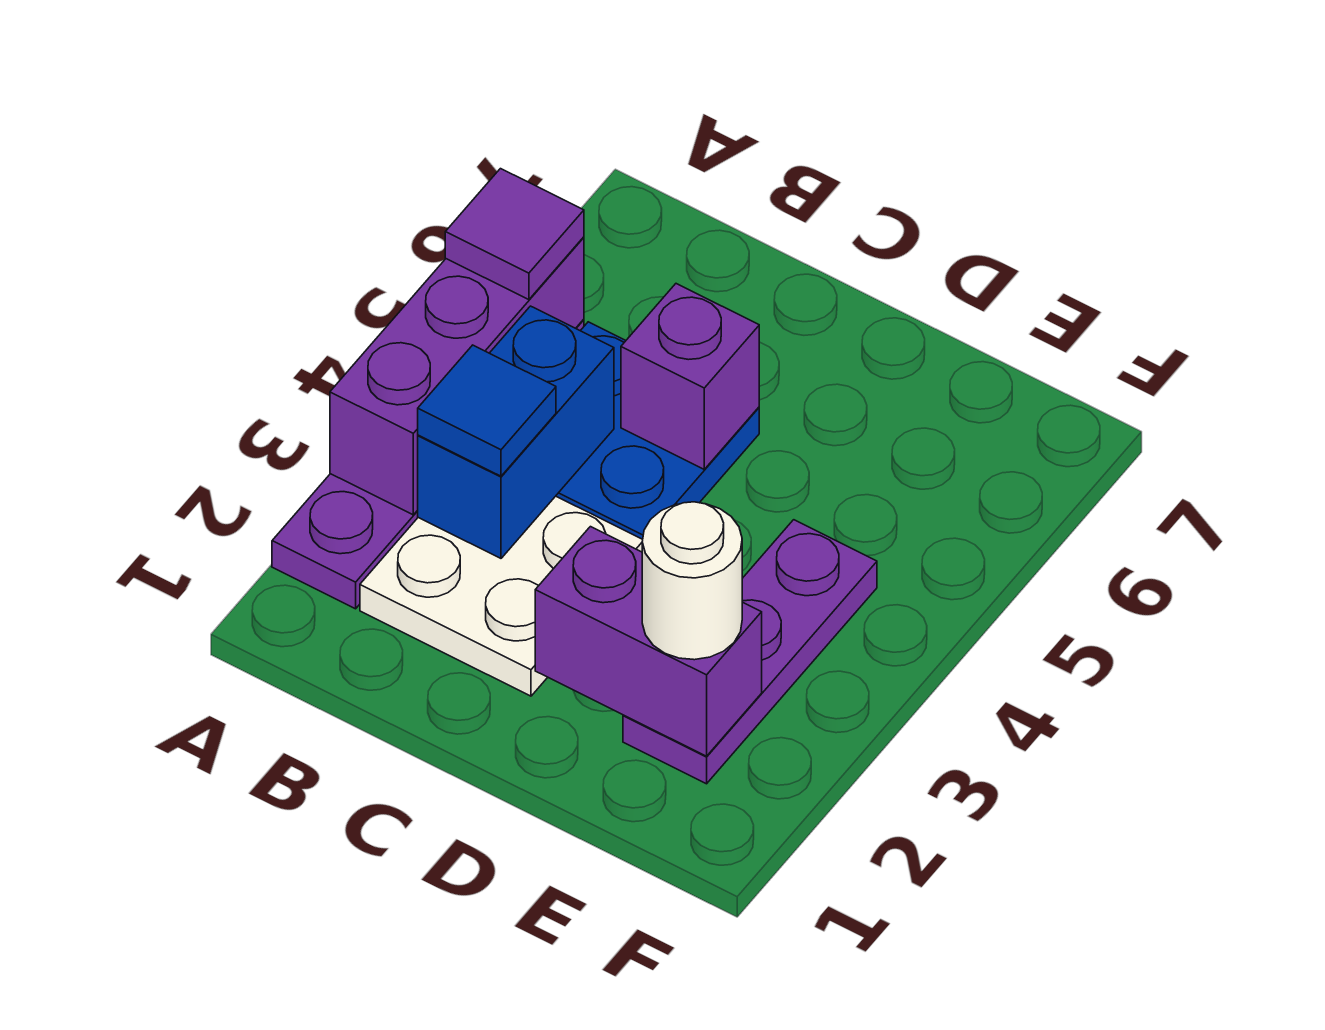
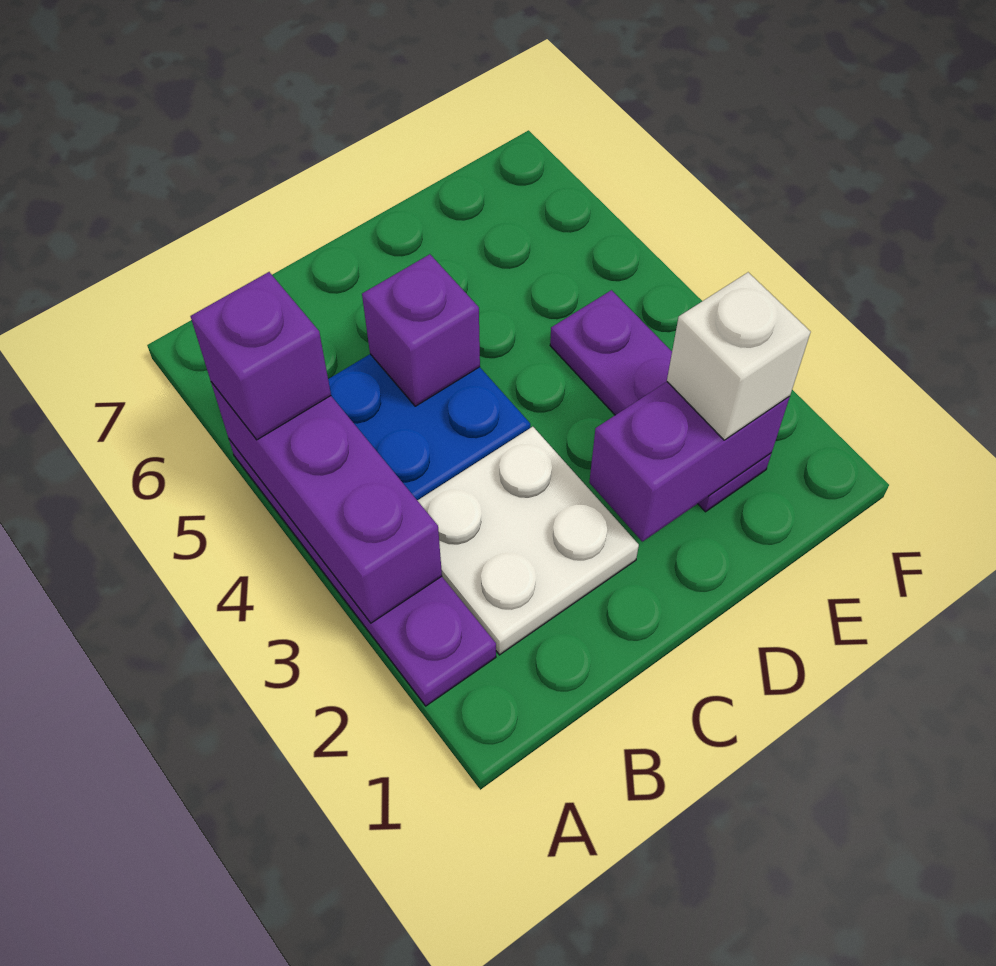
purple 1x1 tile [445,169,584,300] -> purple 1x1 brick [191,272,331,440]
blue 1x2 brick [418,306,614,558] -> none
blue 1x1 tile [418,345,556,476] -> none
white 1x1 round brick [642,502,742,660] -> white 1x1 brick [667,272,811,440]

